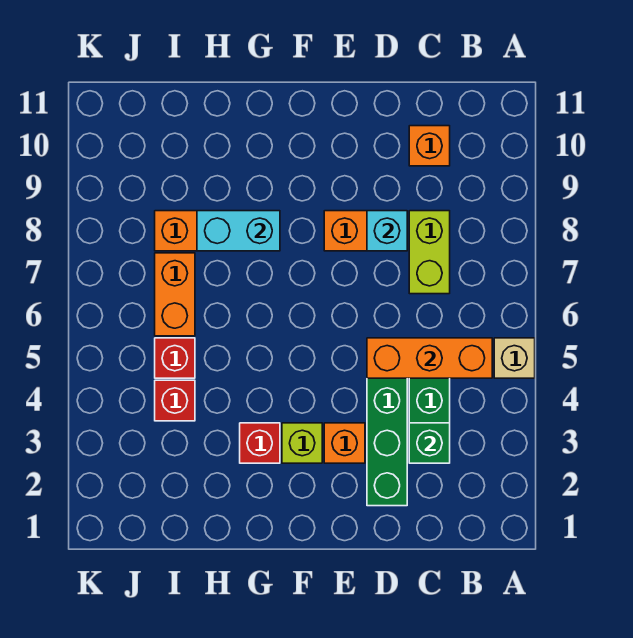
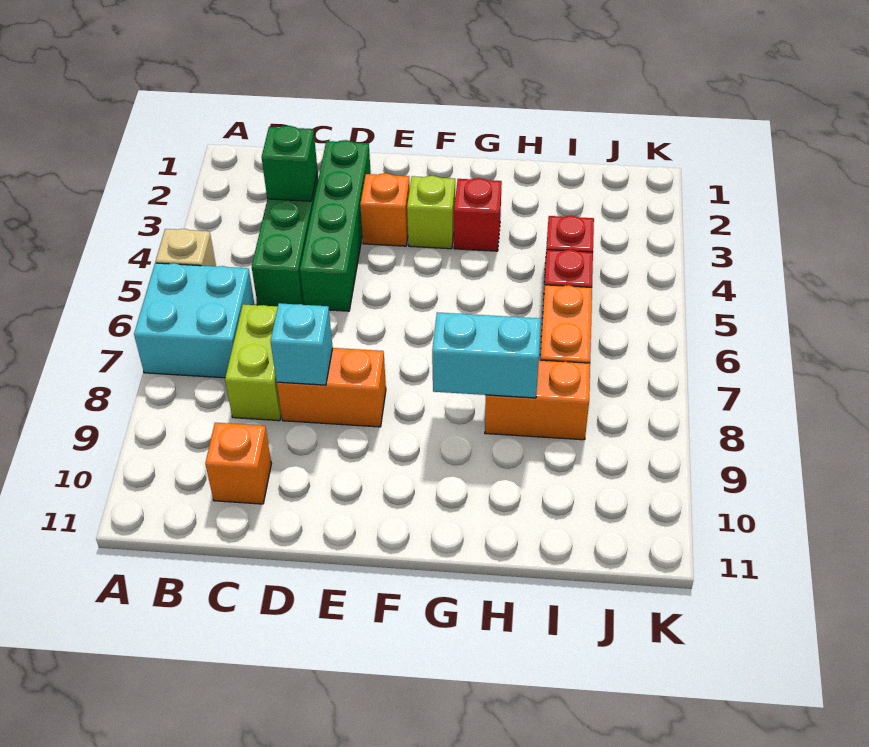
none -> cyan 2x2 brick [134,263,255,378]
orange 1x3 brick [367,338,492,378] -> none

